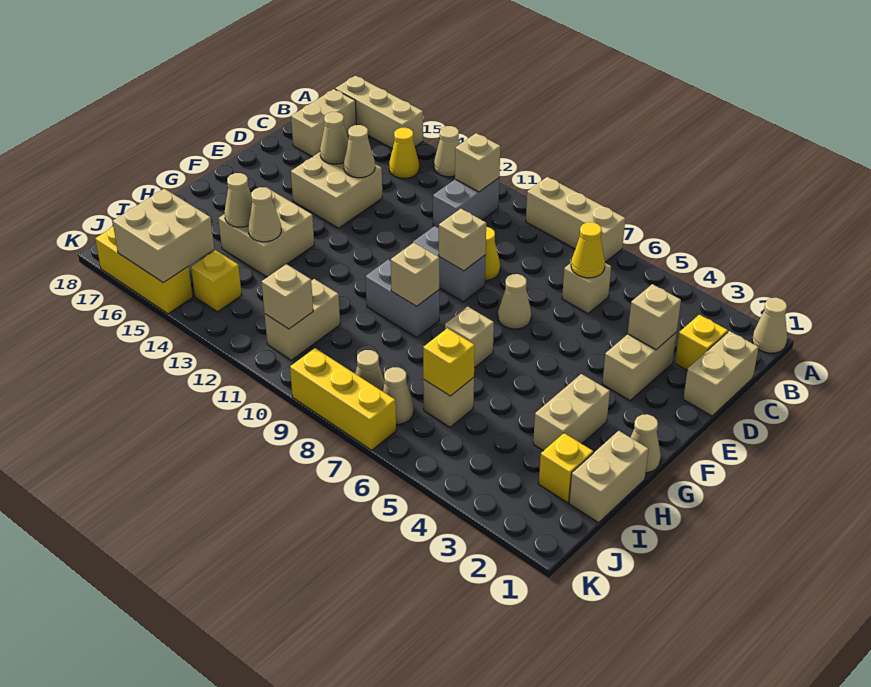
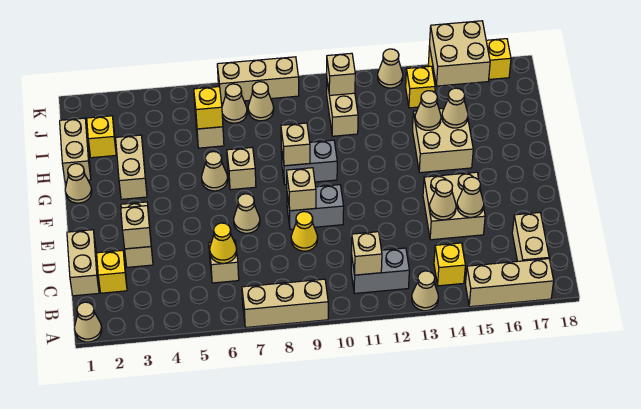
grey 1x2 brick [433,178,499,228] -> grey 1x2 brick turned to [351,248,409,293]
yellow 1x1 cone [389,128,419,178] -> yellow 1x1 brick [434,243,465,286]
none -> tan 1x1 cone [202,152,228,191]
yellow 1x3 brick [290,348,396,450] -> tan 1x3 brick [217,57,299,103]
none -> tan 1x1 cone [378,49,403,88]

